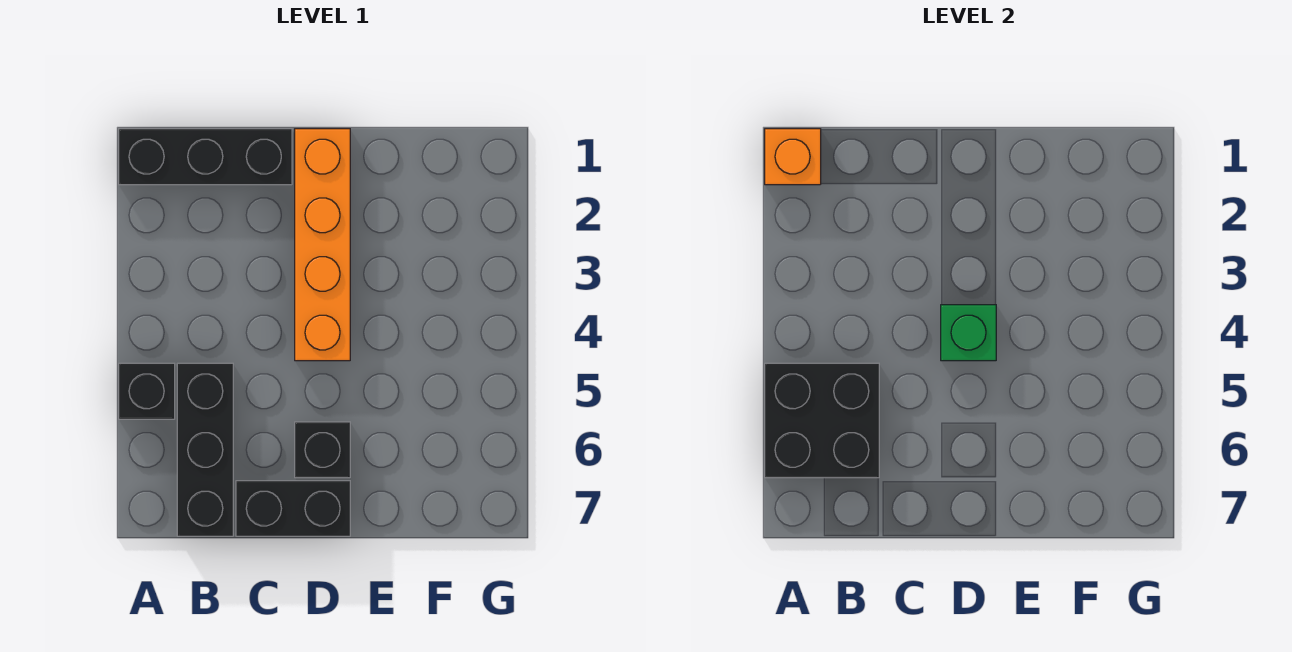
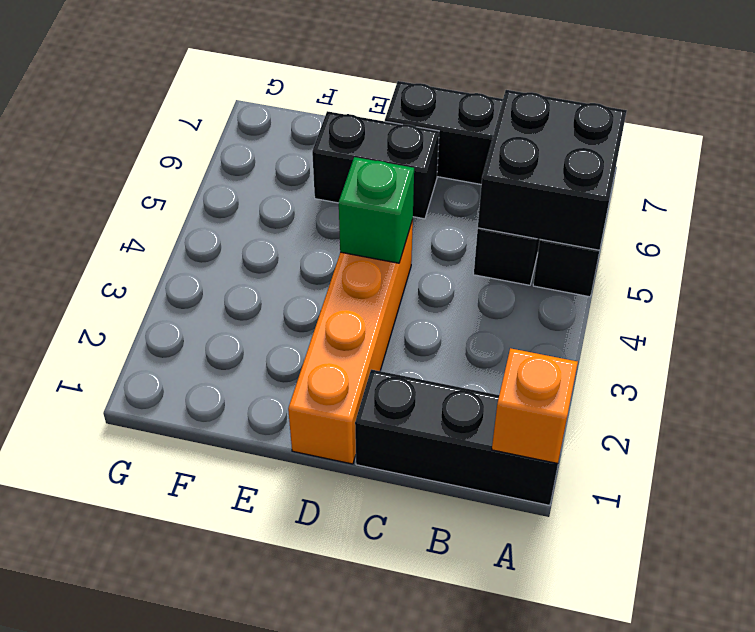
black 1x1 brick [295,422,350,478] -> black 1x2 brick [312,111,439,219]

